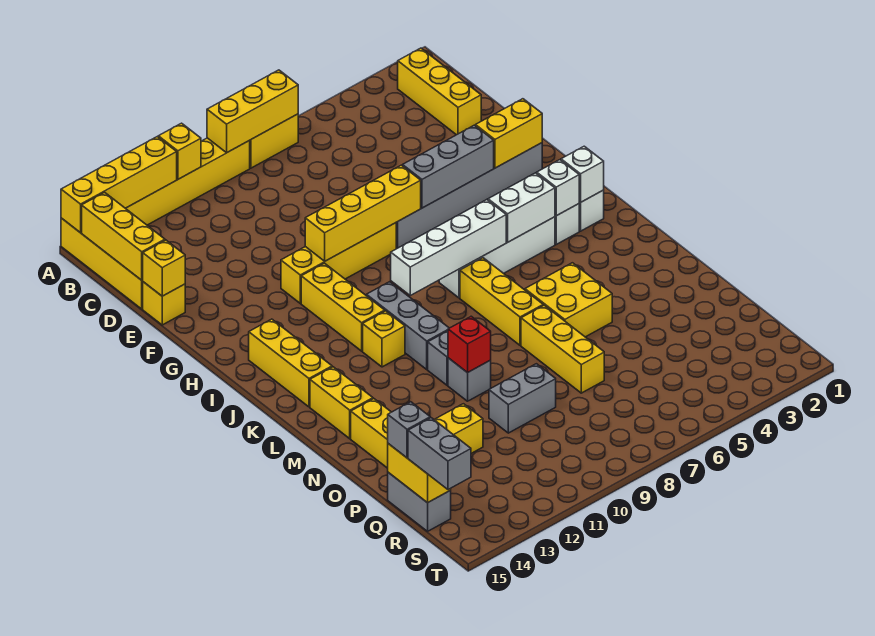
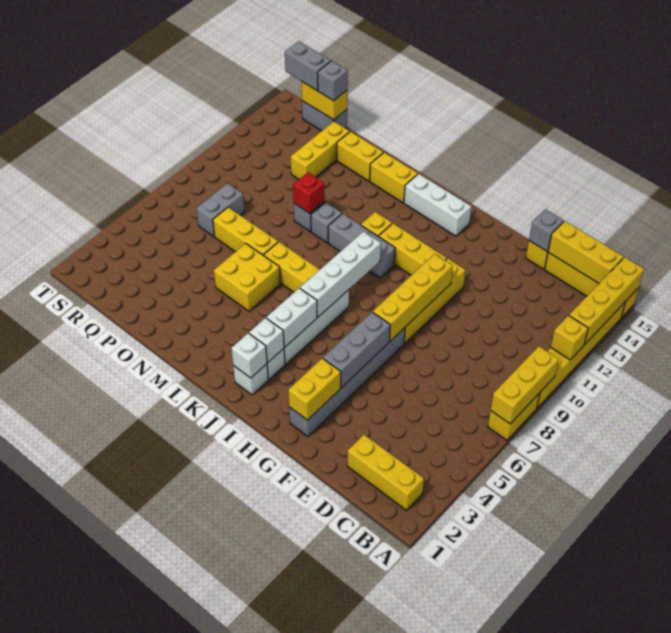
yellow 1x1 brick [143,240,185,296] -> grey 1x1 brick [529,209,564,251]
yellow 1x3 brick [249,319,332,407] -> white 1x3 brick [404,174,471,236]
grey 1x2 brick [489,364,556,433] -> grey 1x2 brick moved to [196,183,244,237]

